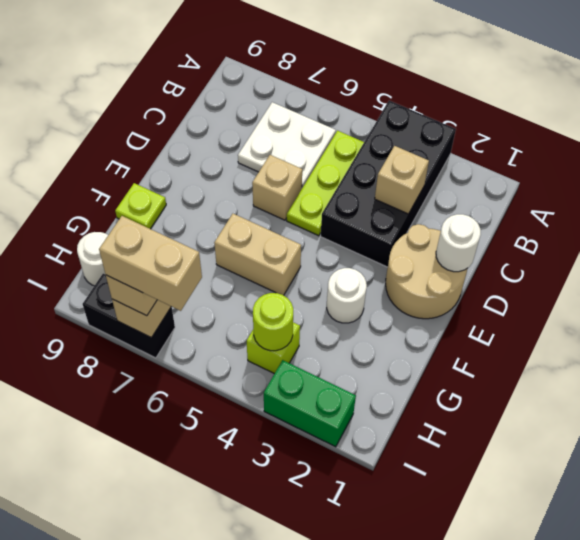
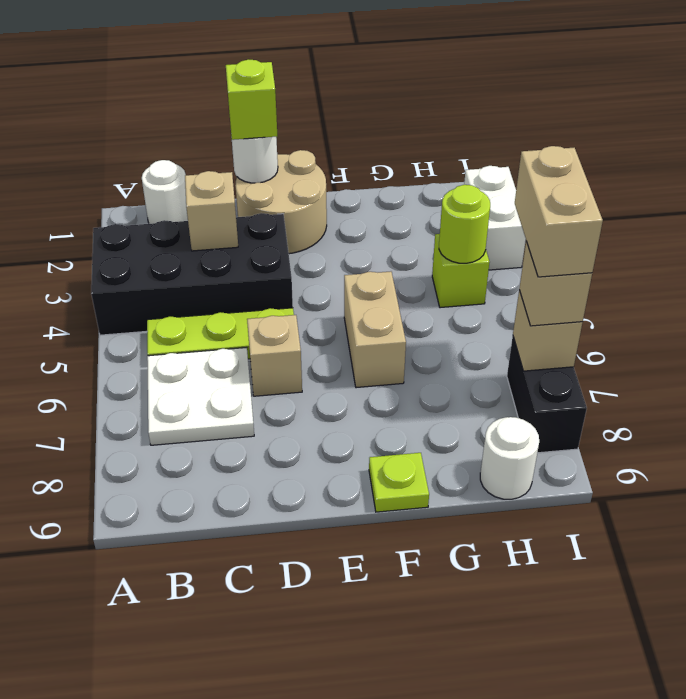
none -> lime 1x1 brick [226,59,277,140]
white 1x1 round brick [327,268,367,323] -> white 1x1 round brick moved to [142,160,188,224]
green 1x2 brick [264,360,356,447] -> white 1x2 brick [464,166,526,270]

